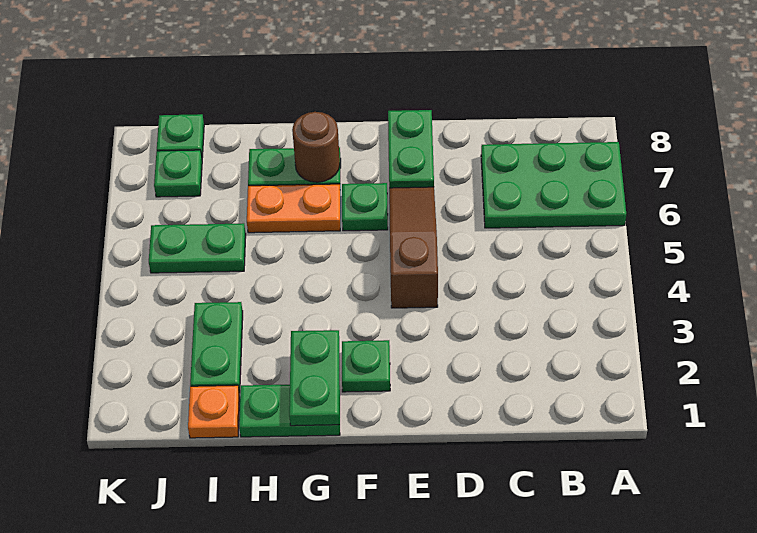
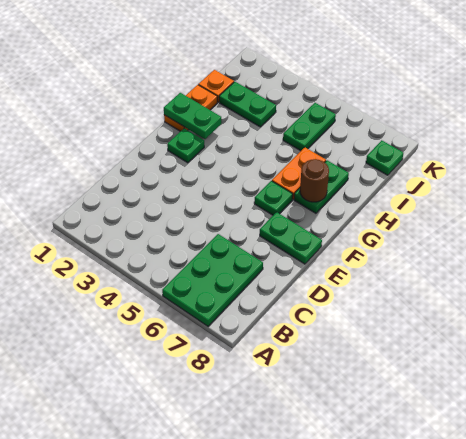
brown 1x3 slope [389,187,438,308] -> none
green 1x2 plate [239,384,340,437] -> orange 1x2 plate [164,85,217,131]
green 1x1 plate [154,150,202,197] -> none

